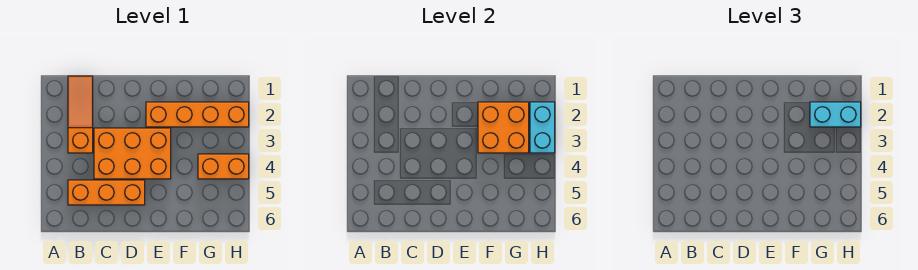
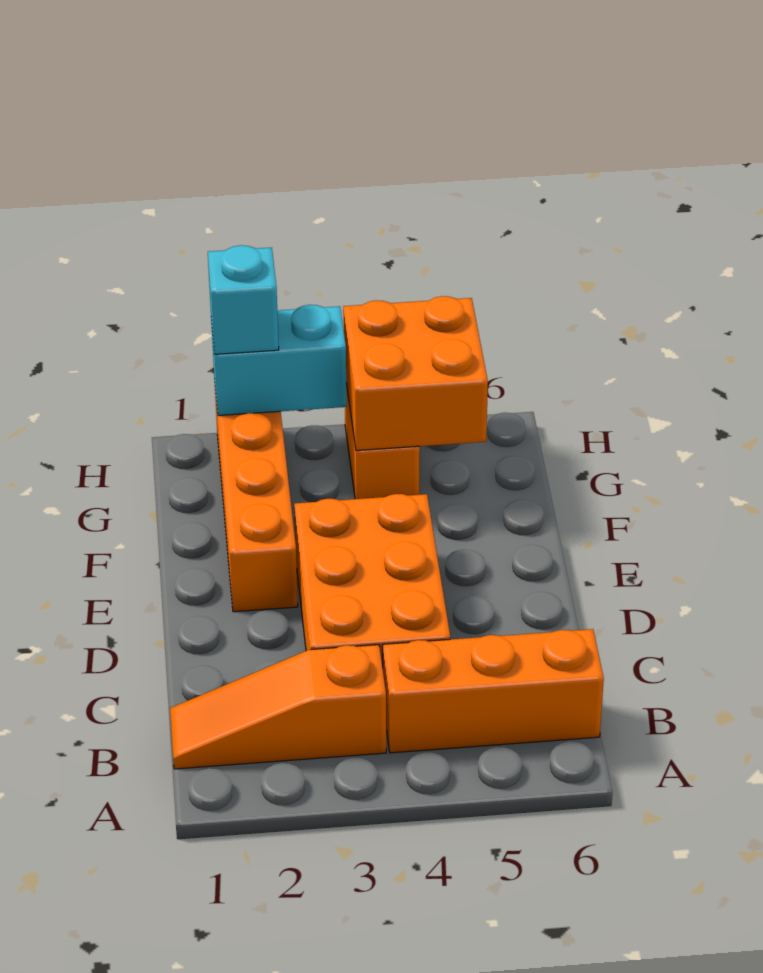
orange 1x3 brick [68,180,145,205] -> orange 1x3 brick turned to [383,629,604,753]
orange 2x2 brick [478,102,529,153] -> orange 2x2 brick moved to [343,296,488,451]
cyan 1x2 brick [810,102,861,127] -> cyan 1x1 brick [208,245,279,354]

